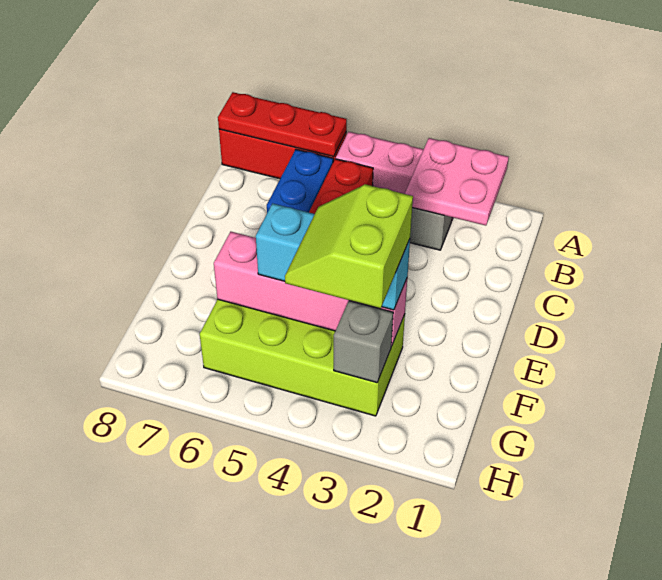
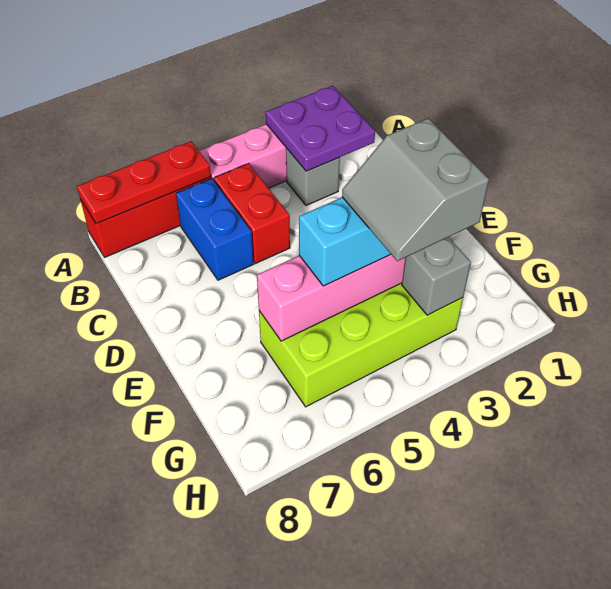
pink 2x2 plate [405,138,509,226] -> purple 2x2 plate [266,86,375,171]
lime 2x2 slope [285,184,413,309] -> grey 2x2 slope [342,118,489,261]

